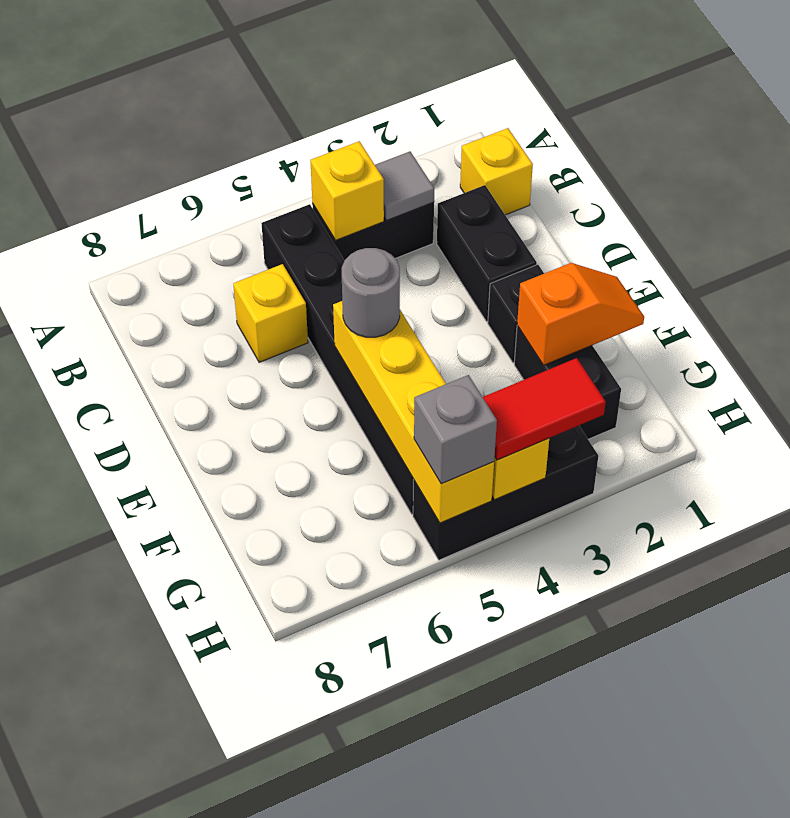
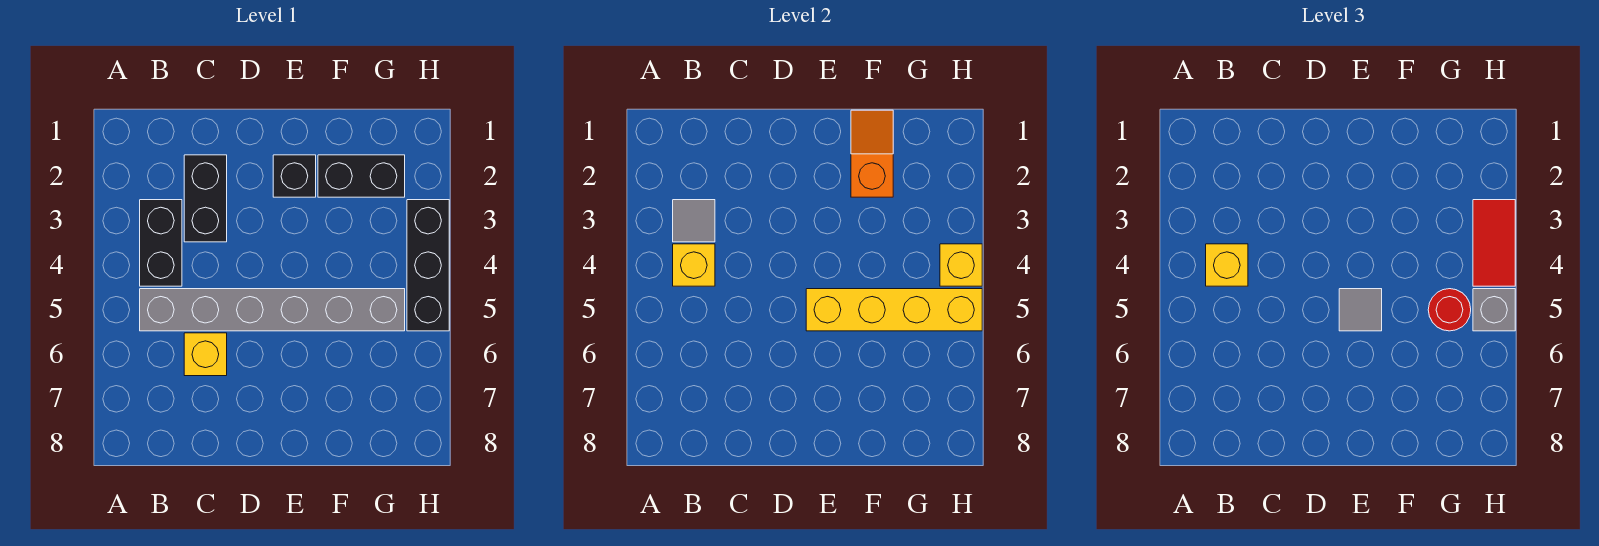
yellow 1x1 brick [460,128,533,215] -> yellow 1x1 brick moved to [1206,244,1248,286]
black 1x6 brick [262,204,414,514] -> grey 1x6 brick [140,289,405,331]
black 1x2 brick [437,185,537,322] -> black 1x2 brick turned to [184,155,227,242]
grey 1x1 round brick [342,248,400,337] -> grey 1x1 tile [1339,289,1382,331]
none -> red 1x1 round brick [1428,289,1471,331]

